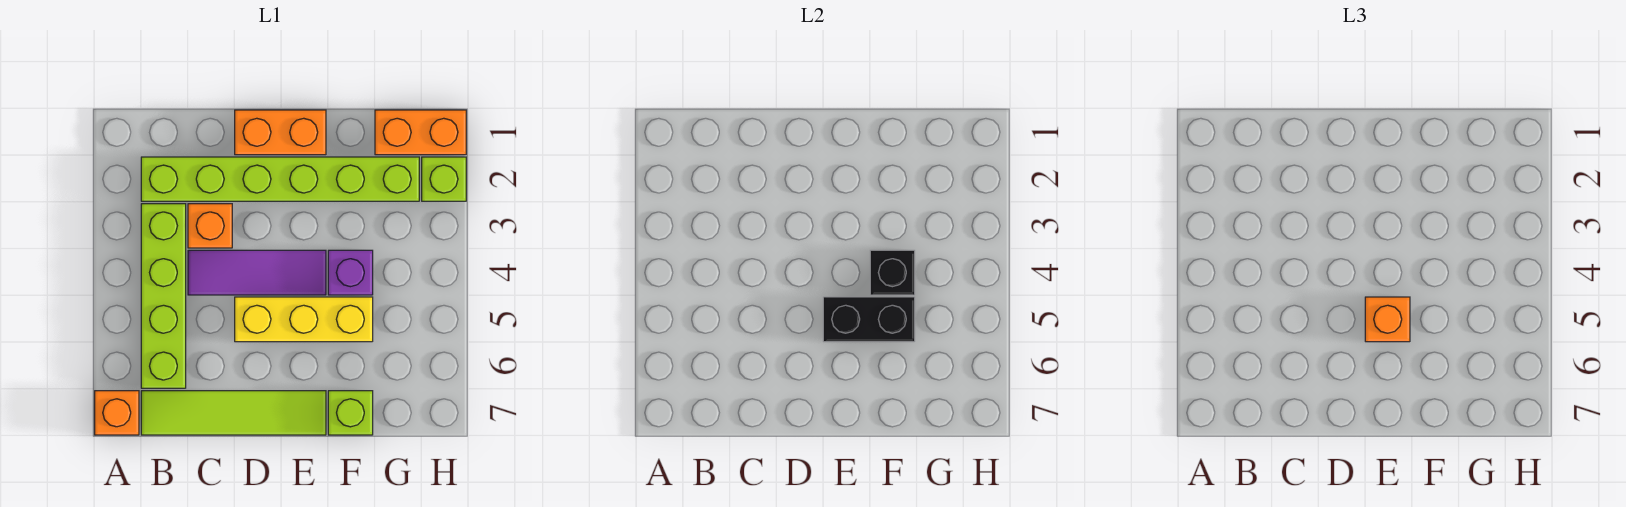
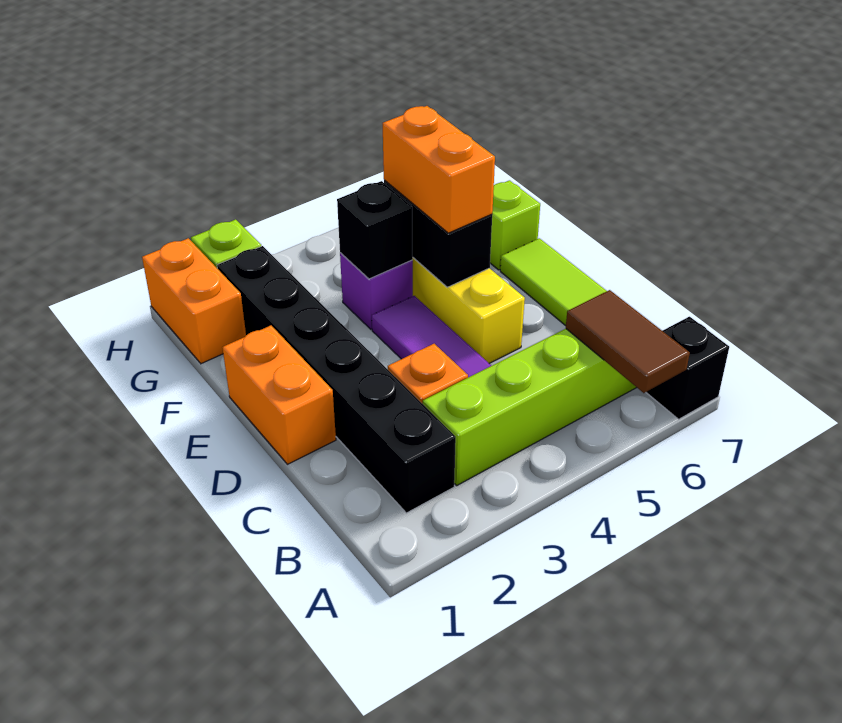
none -> brown 1x2 tile [566,290,690,393]
orange 1x1 brick [95,391,139,435] -> black 1x1 brick [646,317,729,419]
lime 1x6 brick [141,157,419,201] -> black 1x6 brick [217,246,456,513]
orange 1x1 brick [1365,297,1410,342] -> orange 1x2 brick [383,106,495,233]

